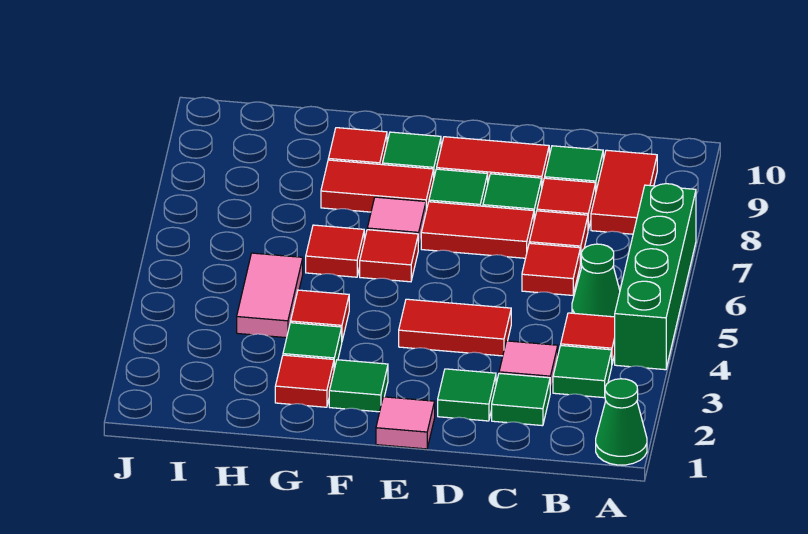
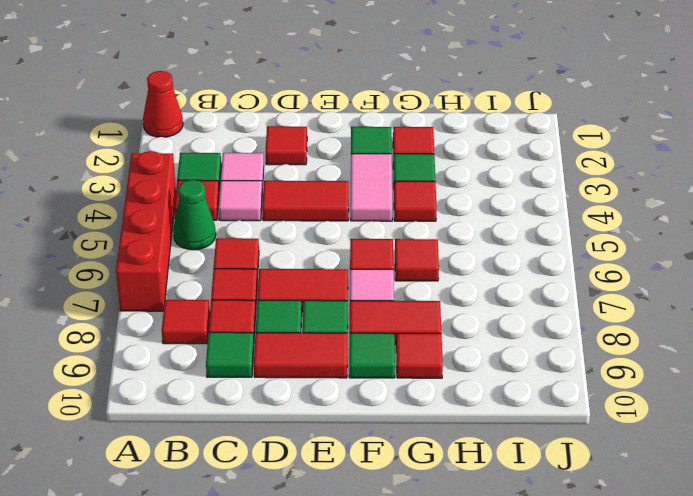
green 1x1 cone [596,379,647,465] -> red 1x1 cone [143,71,183,137]
green 1x4 brick [615,184,696,370] -> red 1x4 brick [116,151,176,311]
red 1x2 tile [591,150,657,234] -> red 1x1 tile [162,300,210,344]
green 1x1 tile [492,373,550,426] -> none
green 1x1 tile [438,369,496,421] -> red 1x1 tile [266,126,307,165]
pink 1x1 tile [376,397,435,449] -> pink 1x1 tile moved to [218,181,262,221]
pink 1x2 tile [237,253,303,338] -> pink 1x2 tile moved to [351,154,392,221]

